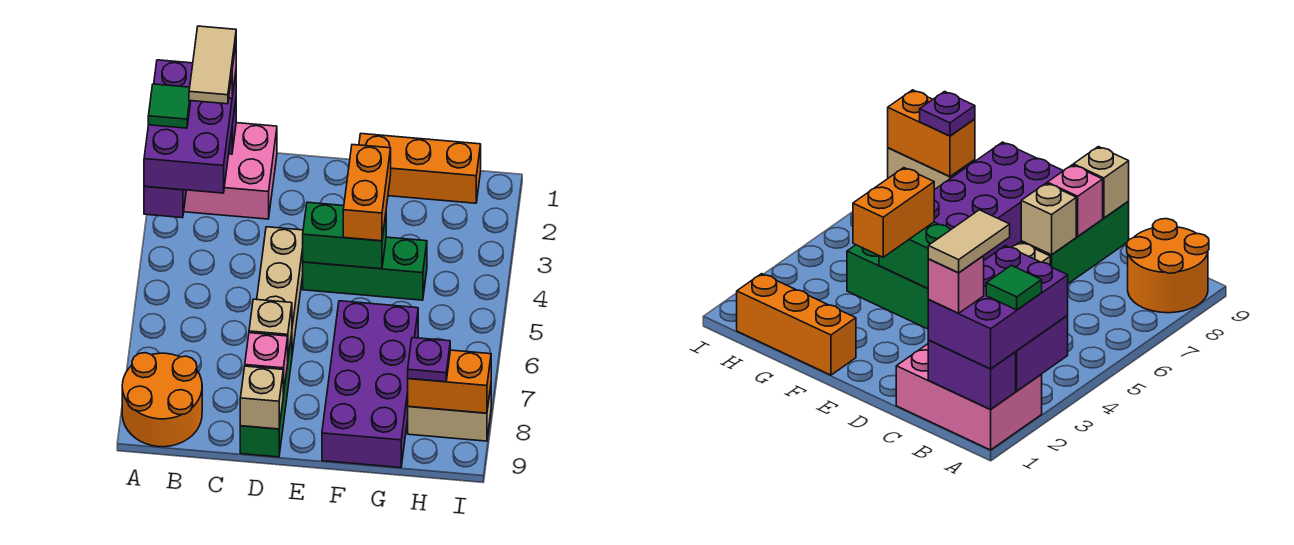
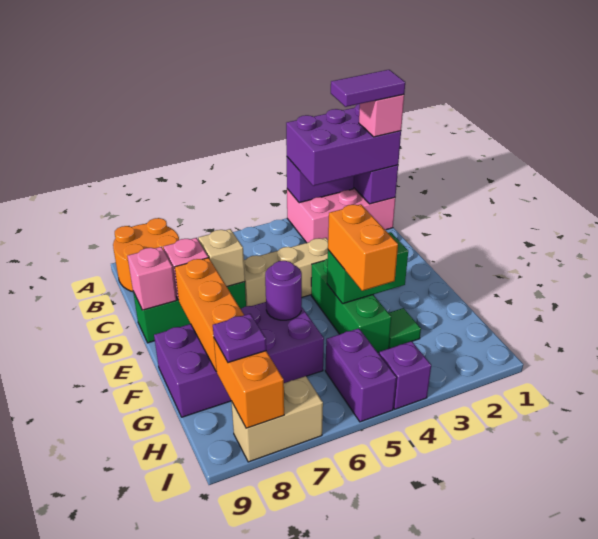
pink 2x3 brick [184,123,277,219] -> pink 2x3 brick turned to [287,188,395,243]
green 1x1 tile [148,84,191,128] -> green 1x1 tile moved to [389,308,421,348]
tan 1x2 tile [189,26,236,104] -> purple 1x2 tile [331,70,405,107]
tan 1x1 brick [240,366,283,429] -> pink 1x1 brick [127,247,176,310]
green 1x2 brick [303,202,386,269] -> green 1x2 brick turned to [327,232,408,304]
orange 1x3 brick [359,134,481,203] -> orange 1x3 brick moved to [175,258,244,372]
orange 1x2 brick [343,145,391,241] -> orange 1x2 brick turned to [328,204,398,291]
none -> purple 1x1 round brick [265,261,302,320]
none -> purple 1x2 brick [325,328,396,422]
tan 1x2 brick [408,387,491,441] -> tan 1x2 brick turned to [231,376,323,462]
none -> purple 1x1 brick [379,341,431,409]

